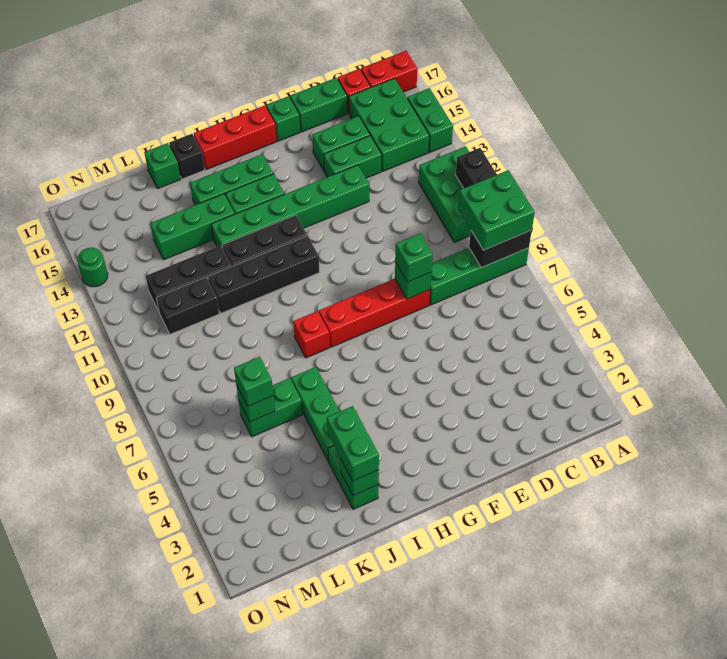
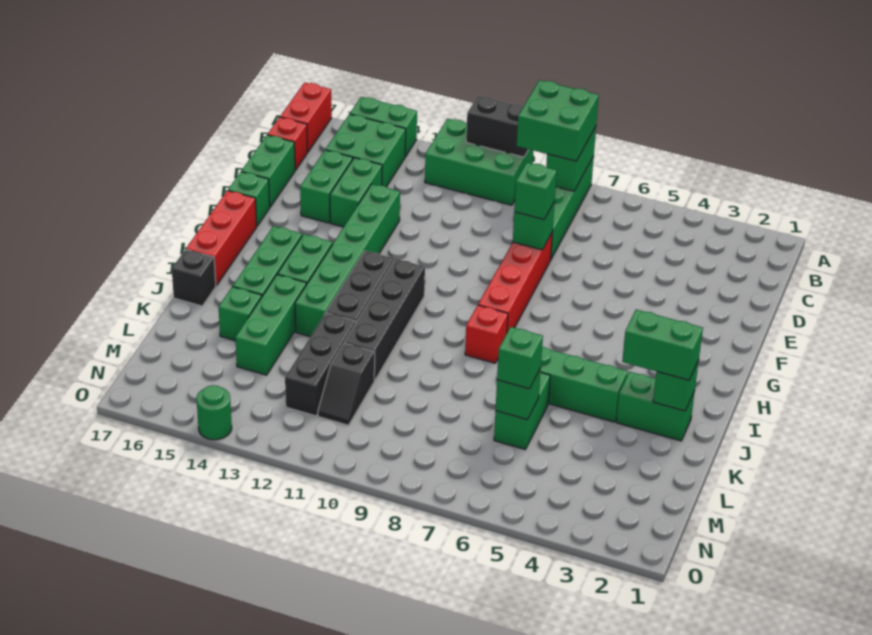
black 1x2 brick [469,230,532,268] -> green 1x2 brick [546,127,596,191]
green 2x3 brick [349,78,429,171] -> green 2x2 brick [325,114,406,187]
green 1x1 brick [144,143,181,189] -> green 1x1 brick moved to [219,287,262,341]
black 1x2 brick [156,277,220,334] -> black 1x2 slope [318,343,375,425]

